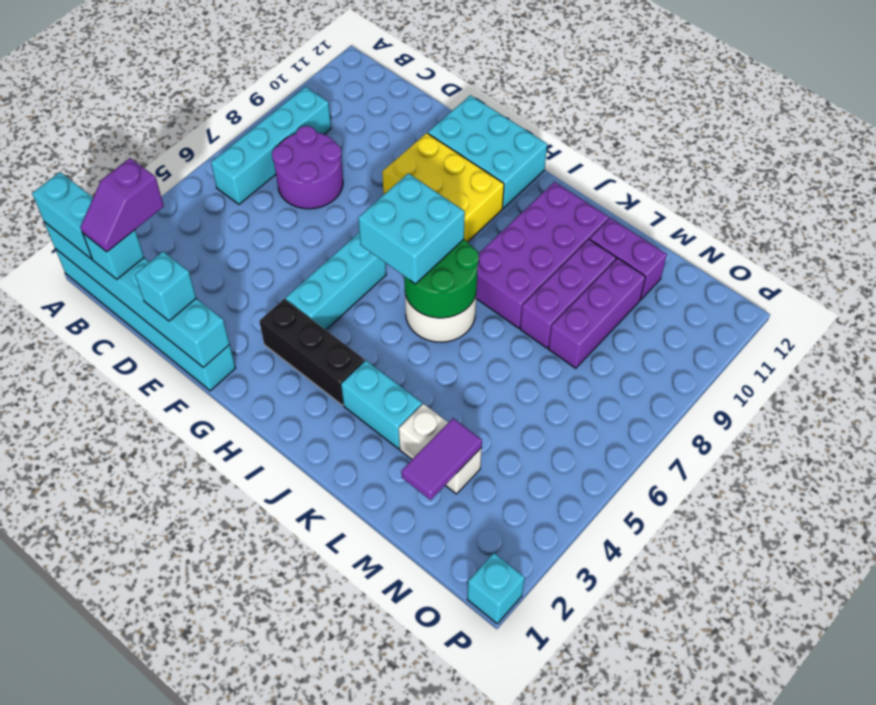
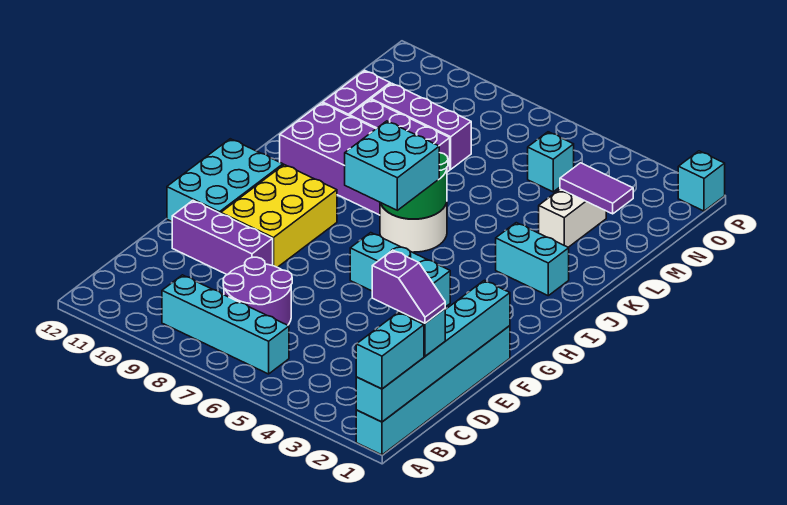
cyan 1x1 brick [135,252,196,321] -> cyan 1x1 brick moved to [528,132,574,192]
none -> purple 1x3 brick [172,201,273,275]
black 1x3 brick [259,299,365,405] -> none
cyan 1x2 brick [341,361,422,449] -> cyan 1x2 brick turned to [496,223,569,296]

